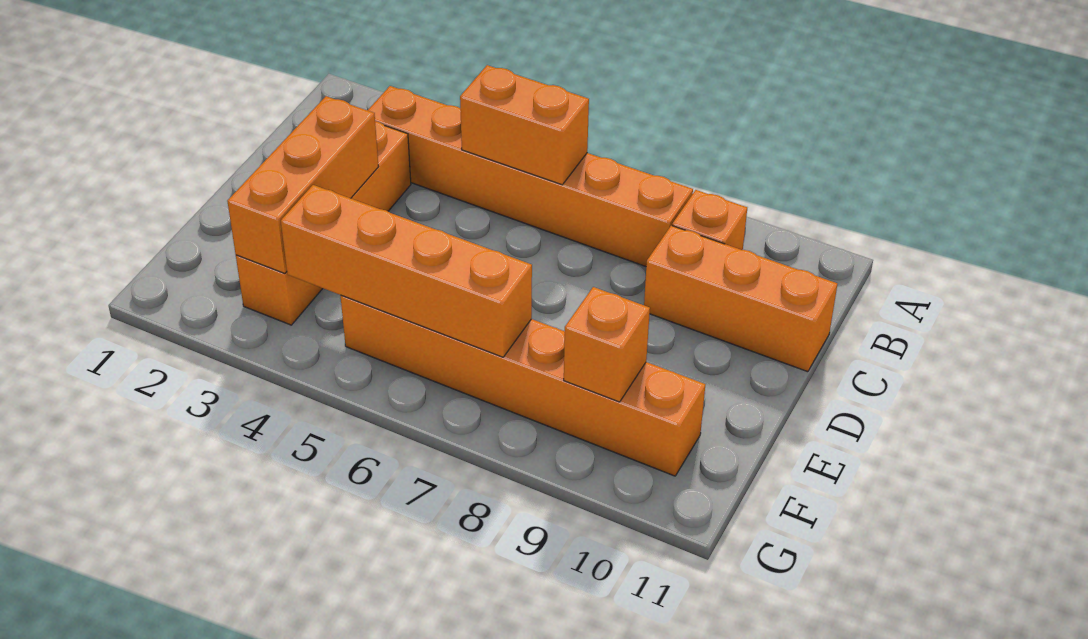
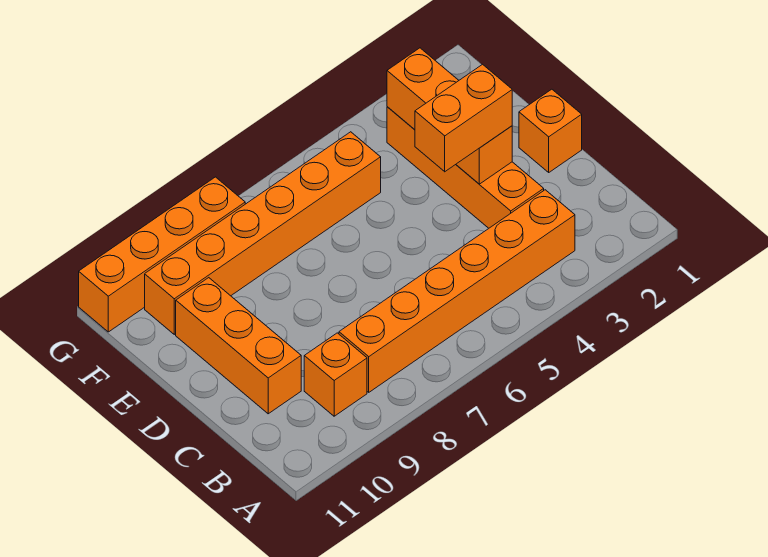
orange 1x2 brick [460,65,589,185] -> orange 1x2 brick moved to [415,64,512,172]
orange 1x3 brick [644,226,837,372] -> orange 1x3 brick turned to [176,278,301,414]
orange 1x4 brick [281,185,532,357] -> orange 1x4 brick moved to [79,177,245,332]
orange 1x1 brick [564,287,650,402] -> orange 1x1 brick moved to [519,89,582,172]

